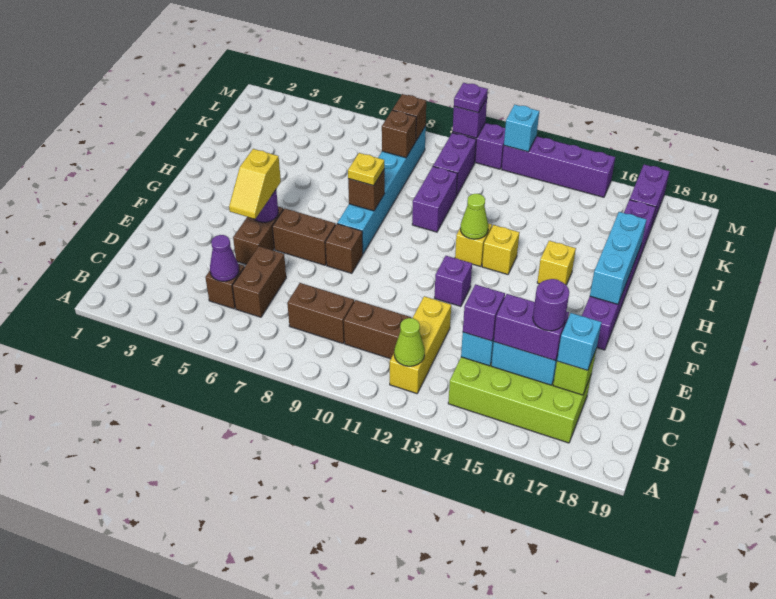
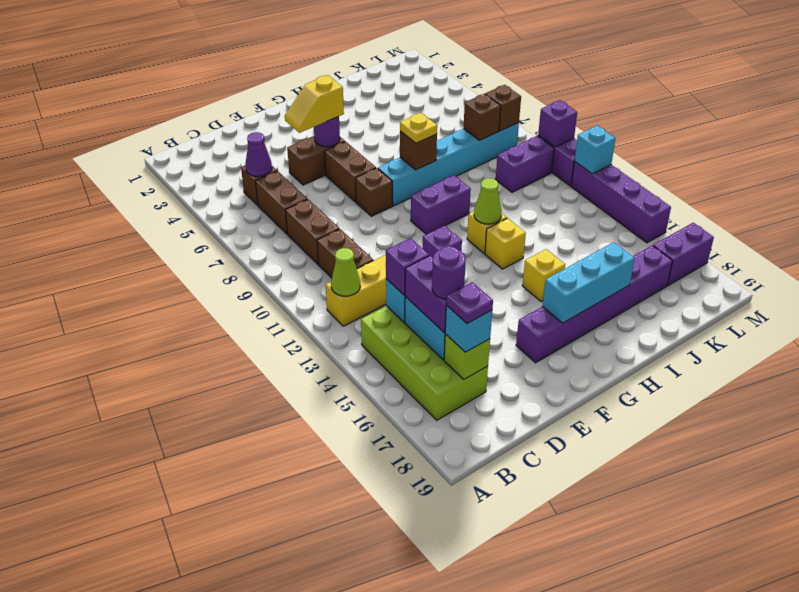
brown 1x2 brick [233,246,286,317] -> brown 1x2 brick turned to [255,171,307,234]
purple 1x2 brick [412,167,457,232] -> purple 1x2 brick moved to [411,175,471,234]
purple 1x1 plate [454,83,488,113] -> purple 1x1 plate moved to [446,282,493,324]

